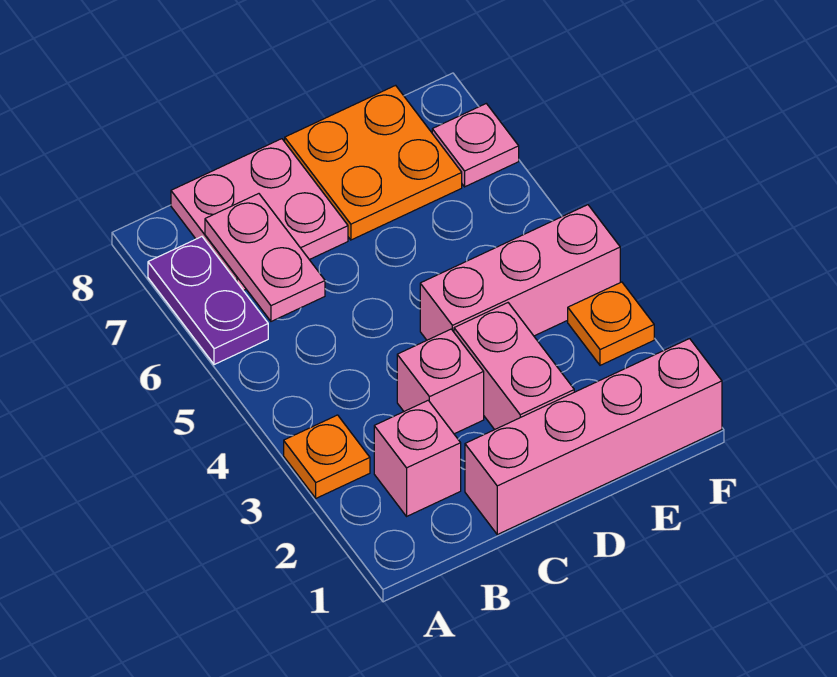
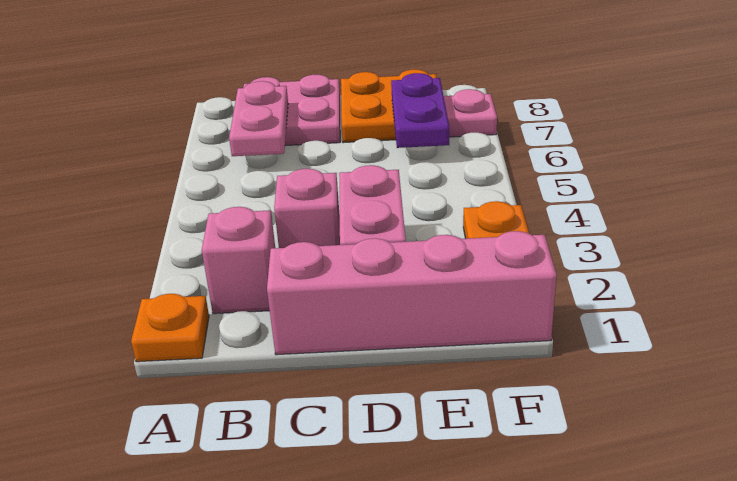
orange 1x1 plate [284,415,370,498] -> orange 1x1 plate moved to [131,294,209,362]
purple 1x2 plate [148,237,268,365] -> purple 1x2 plate moved to [391,73,449,148]
pink 1x3 brick [420,205,620,340] -> none

